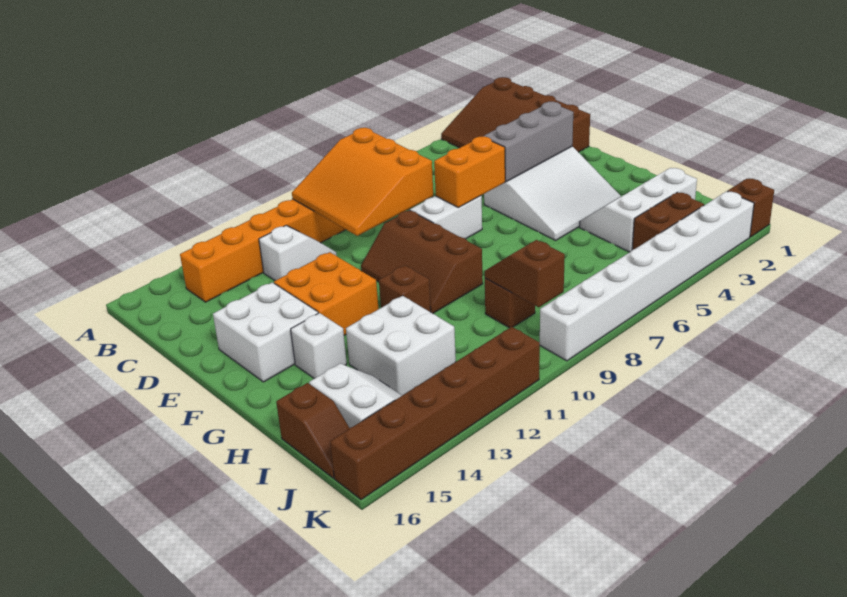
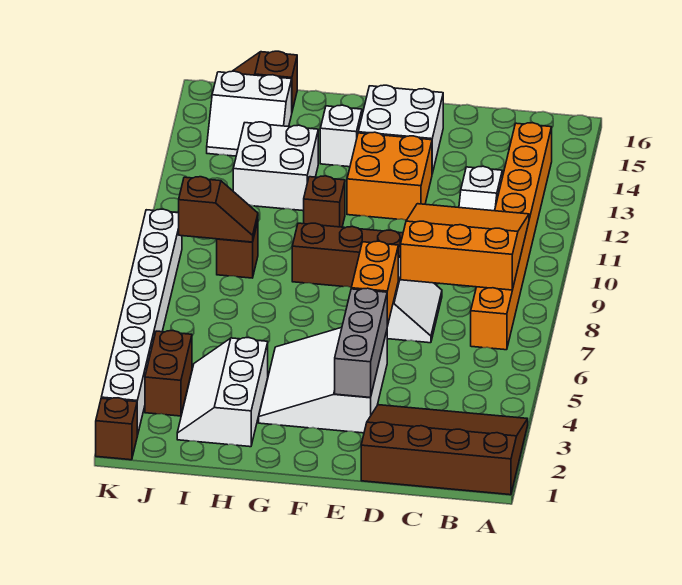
white 2x3 slope [580,168,697,252] -> white 2x3 slope turned to [177,338,268,447]
brown 1x6 brick [330,327,540,500] -> none

